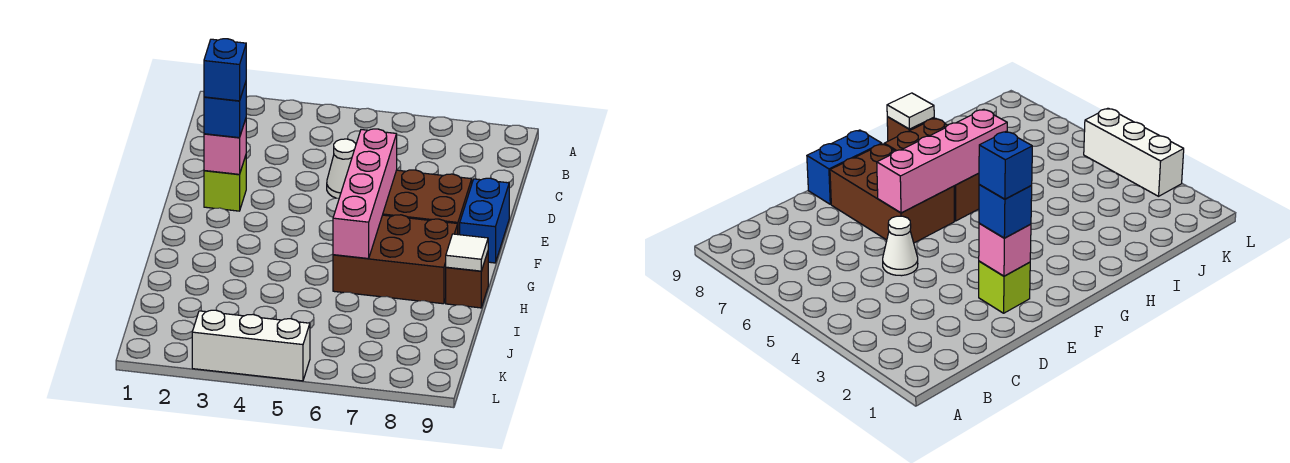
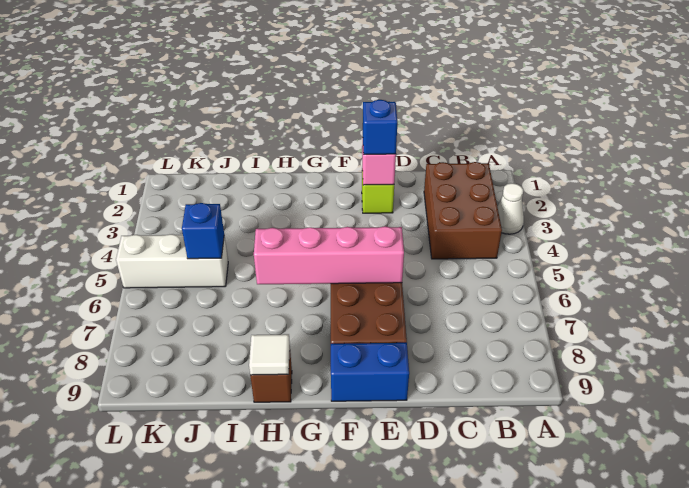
white 1x1 cone [327,139,356,198] -> white 1x1 cone moved to [497,183,524,234]
blue 1x1 brick [204,39,246,101] -> blue 1x1 brick moved to [182,203,224,259]
brown 2x3 brick [333,215,458,304] -> brown 2x3 brick moved to [424,162,502,259]
white 1x3 brick [192,310,310,381] -> white 1x3 brick turned to [116,234,228,288]

